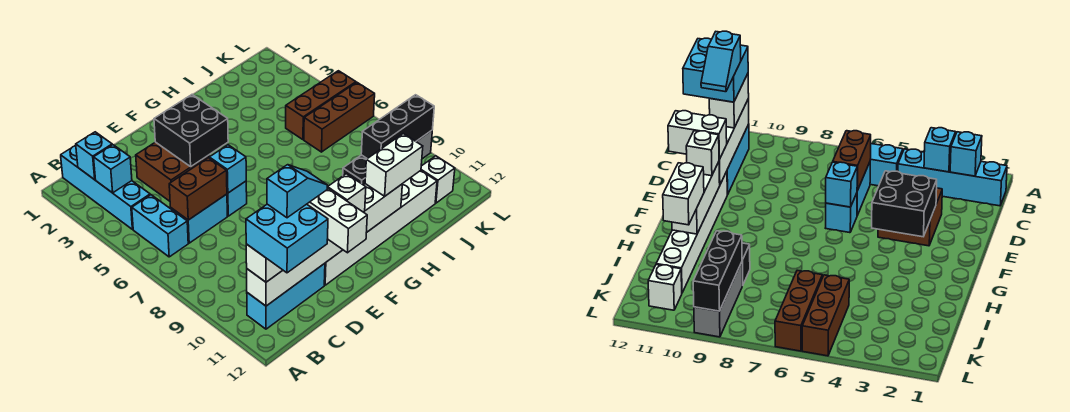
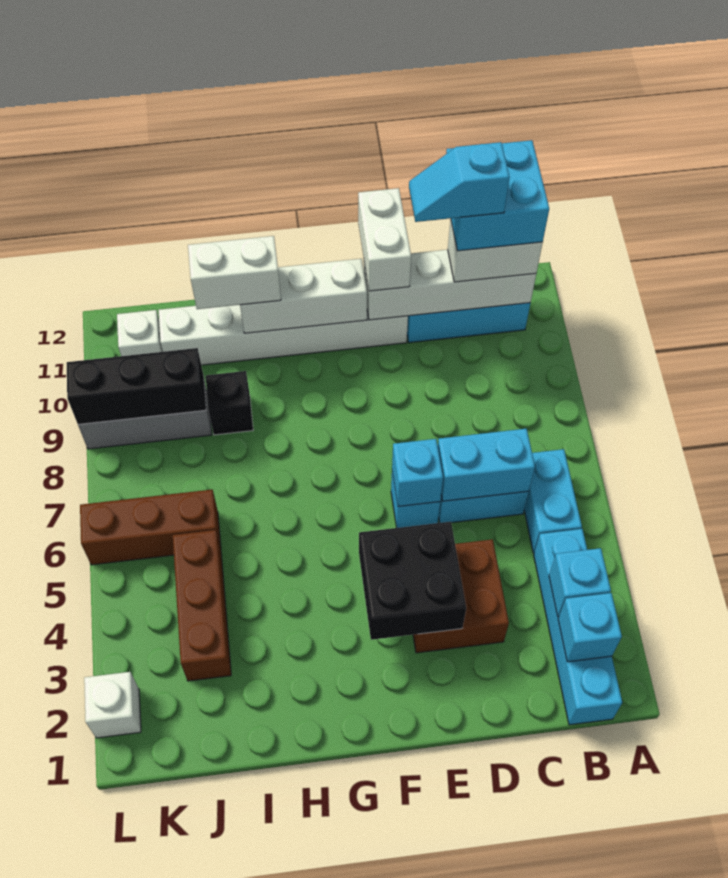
brown 1x2 brick [169,158,227,220] -> cyan 1x2 brick [438,429,535,501]
white 1x1 brick [328,174,366,212] -> white 1x1 brick moved to [84,672,141,738]
brown 1x3 brick [286,71,356,140] -> brown 1x3 brick turned to [173,530,231,681]

